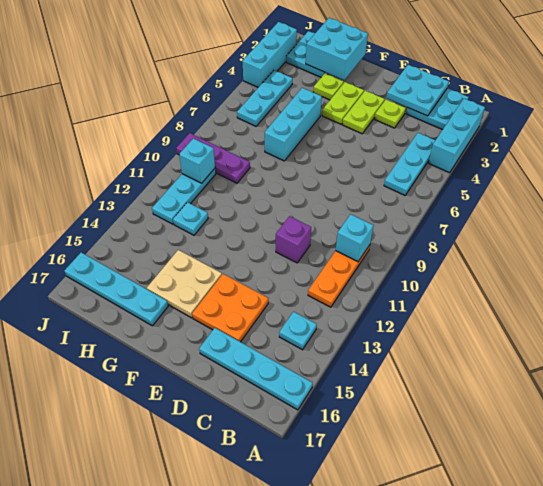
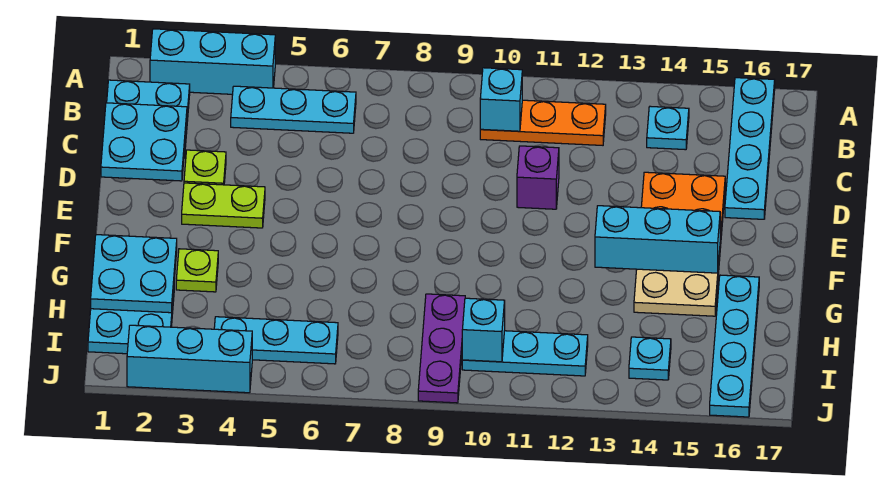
lime 1x2 plate [322,82,364,124] -> none
cyan 2x2 brick [306,18,368,80] -> cyan 2x2 plate [91,235,177,313]
cyan 1x3 brick [265,88,322,161] -> cyan 1x3 brick moved to [595,206,720,273]
cyan 1x1 plate [173,202,208,235] -> cyan 1x1 plate moved to [629,337,671,380]

